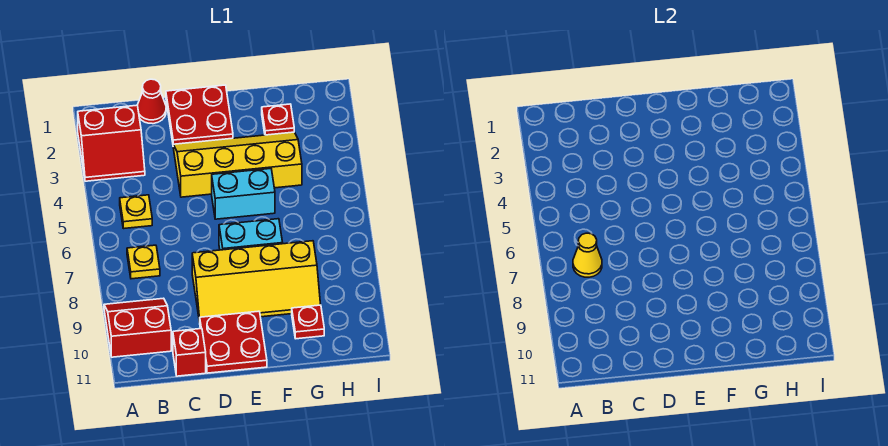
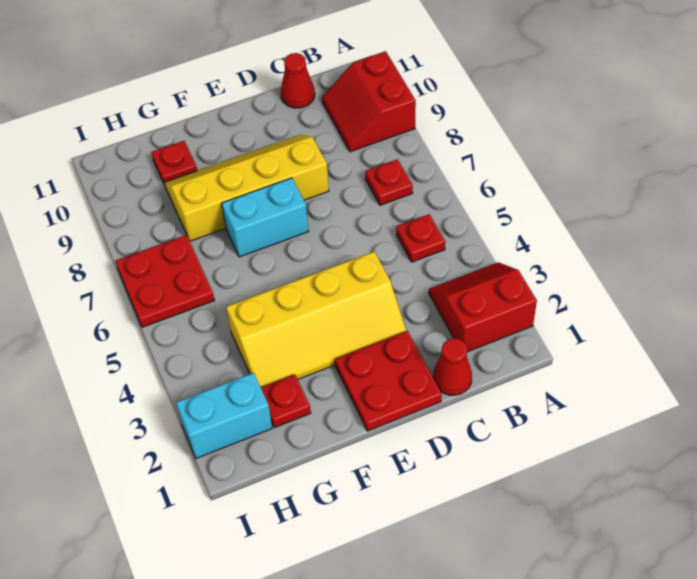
red 2x2 slope [104,298,171,357] -> red 2x2 slope turned to [322,51,416,152]
yellow 1x1 plate [120,195,152,229] -> red 1x1 plate [396,214,445,262]
yellow 1x1 plate [127,245,160,279] -> red 1x1 plate [365,159,413,205]
yellow 1x1 cone [573,233,602,277] -> none
red 1x1 brick [173,328,206,376] -> red 1x1 cone [281,53,315,108]
red 2x2 plate [200,311,267,373] -> red 2x2 plate moved to [116,235,214,327]
cyan 1x2 brick [212,169,275,219] -> cyan 1x2 brick moved to [176,373,272,458]

